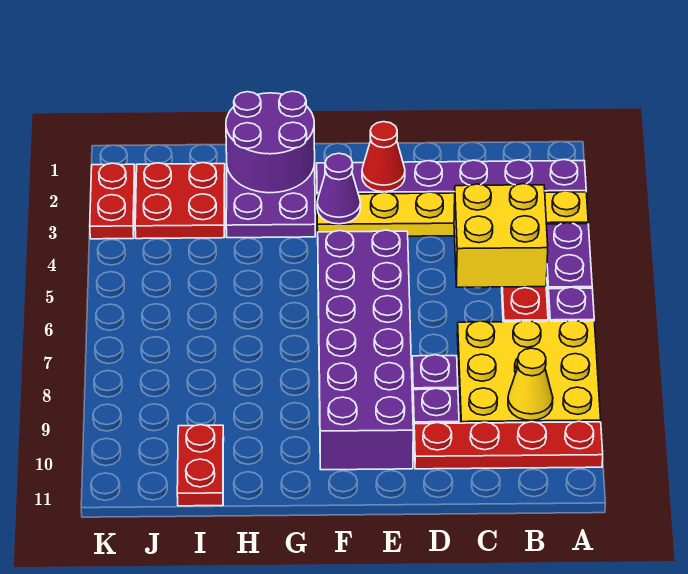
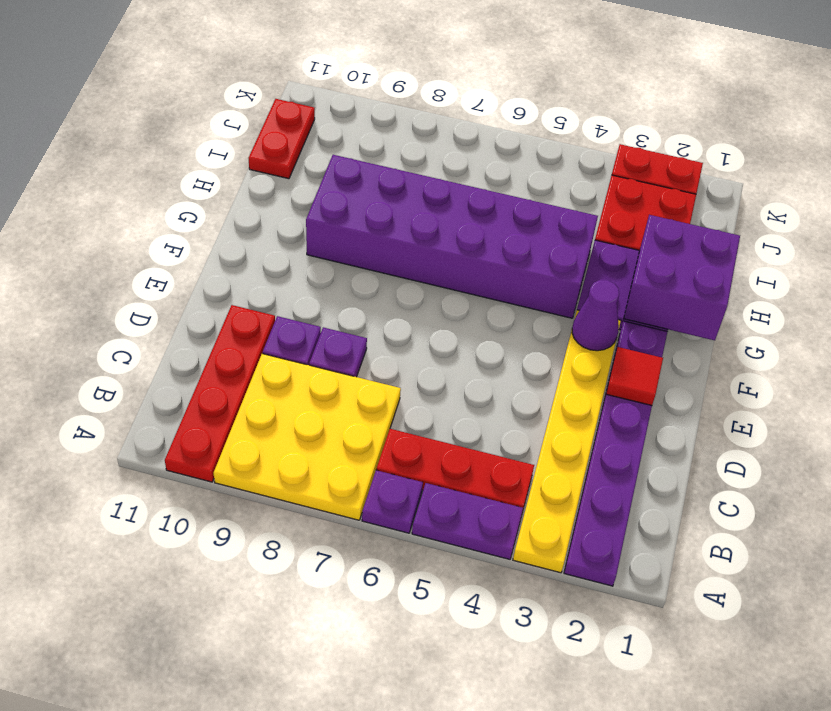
yellow 2x2 brick [454,184,548,287] -> none
yellow 1x1 cone [508,348,553,421] -> none
red 1x1 cone [362,122,405,192] -> red 1x1 tile [606,347,663,405]
purple 2x6 brick [318,230,413,470] -> purple 2x6 brick moved to [306,155,598,318]
purple 2x2 round brick [226,91,315,193] -> purple 2x2 brick [624,215,740,341]
red 1x2 plate [177,425,224,506] -> red 1x2 plate turned to [249,99,315,179]

